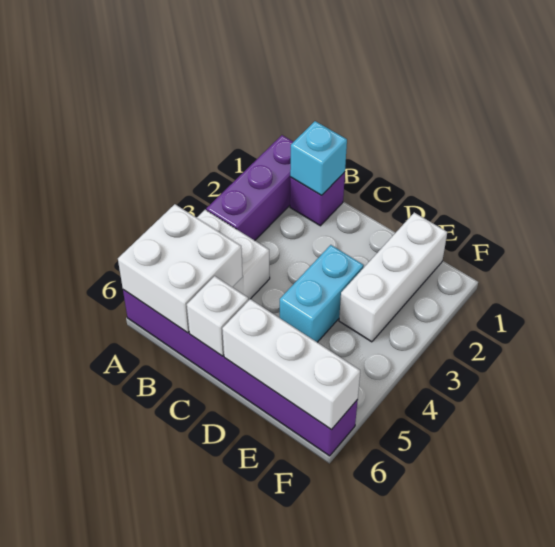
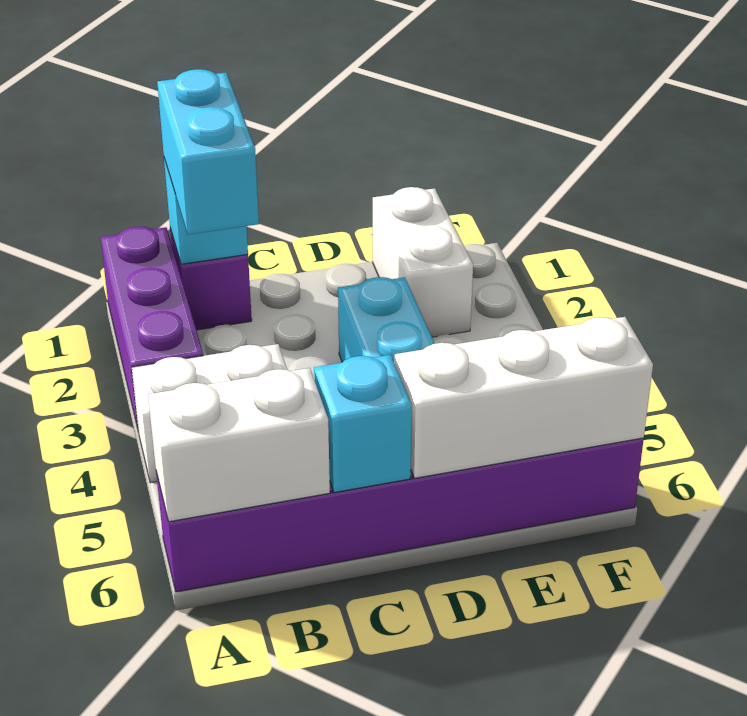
white 2x2 brick [118,204,243,333] -> white 1x2 brick [148,368,330,522]
none -> cyan 1x2 brick [157,69,259,235]
white 1x1 brick [187,276,249,356] -> cyan 1x1 brick [314,355,412,492]
white 1x3 brick [339,213,447,342] -> white 1x2 brick [373,187,473,337]

